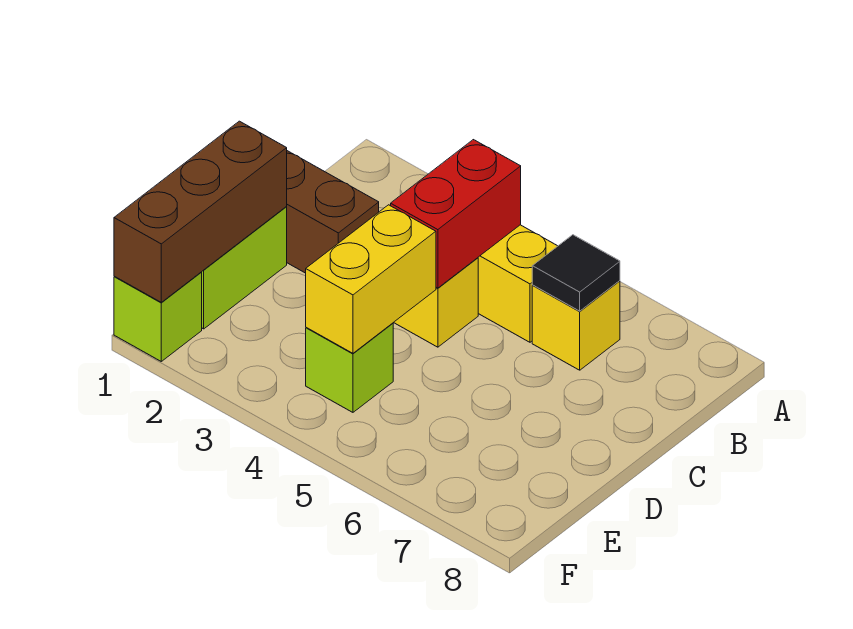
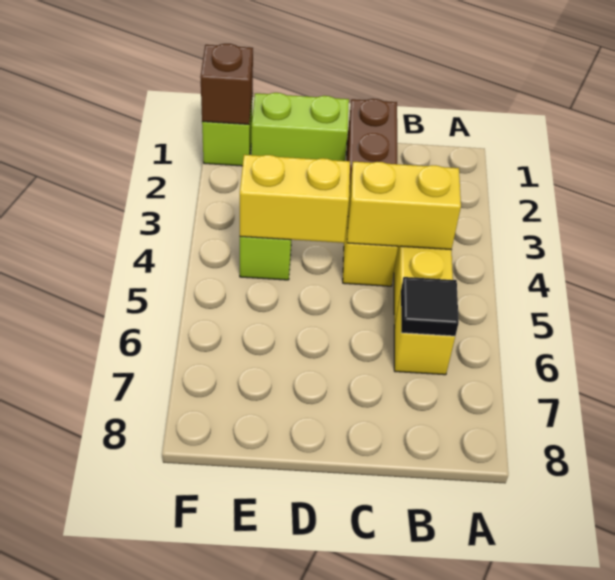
red 1x2 brick [391,140,521,288] -> yellow 1x2 brick [347,162,461,250]
brown 1x3 brick [114,121,287,302] -> brown 1x1 brick [200,44,253,124]

